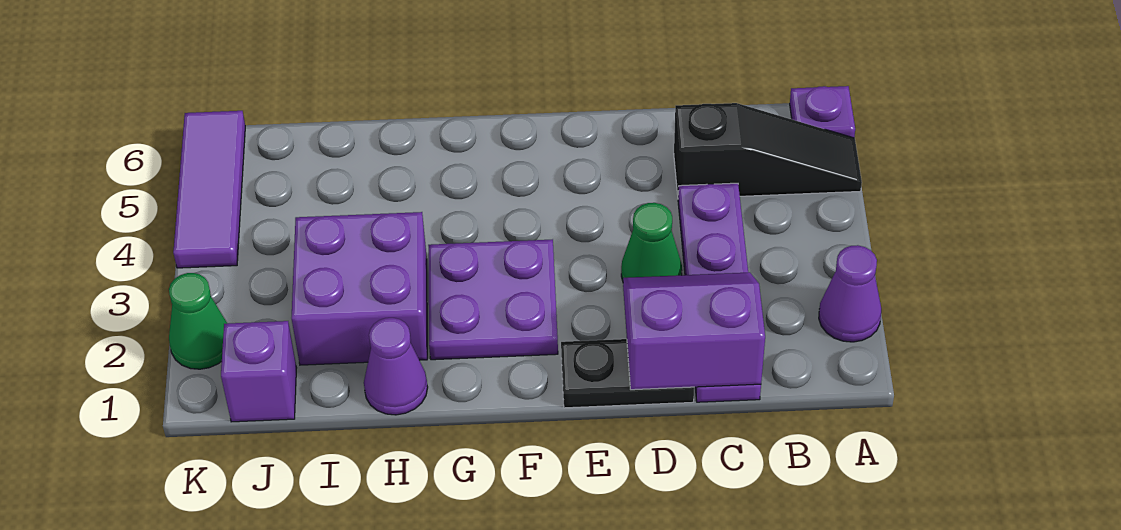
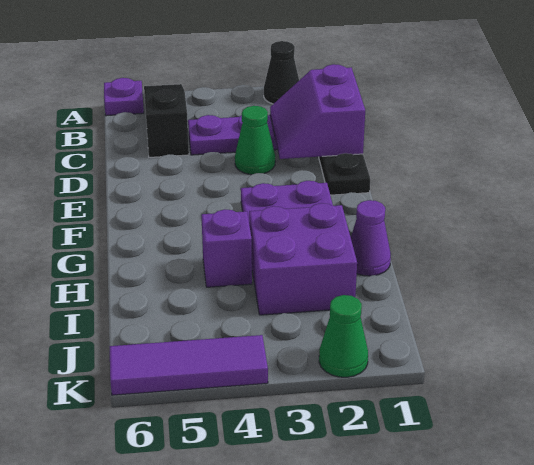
purple 1x1 cone [819,245,881,342] -> black 1x1 cone [264,41,299,104]
purple 1x1 brick [221,321,296,422] -> purple 1x1 brick moved to [201,209,252,287]

